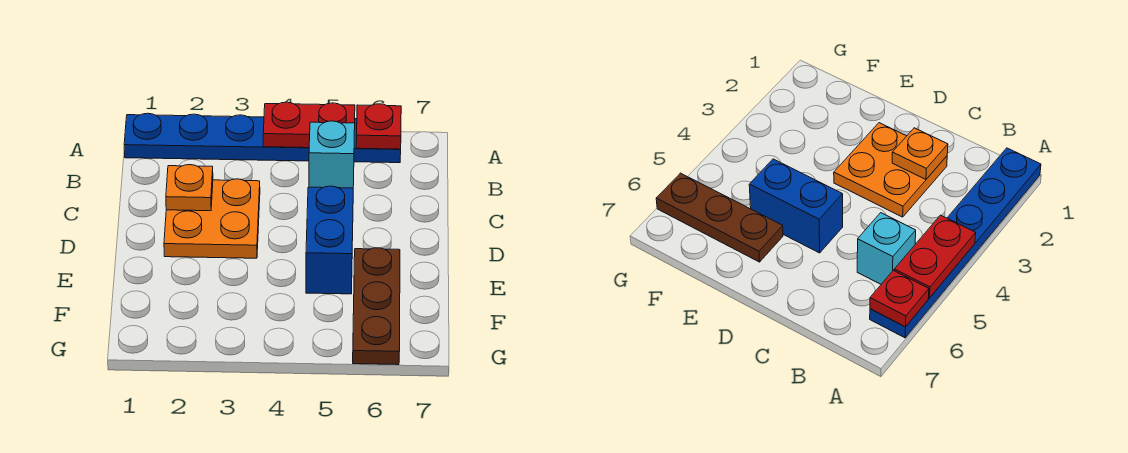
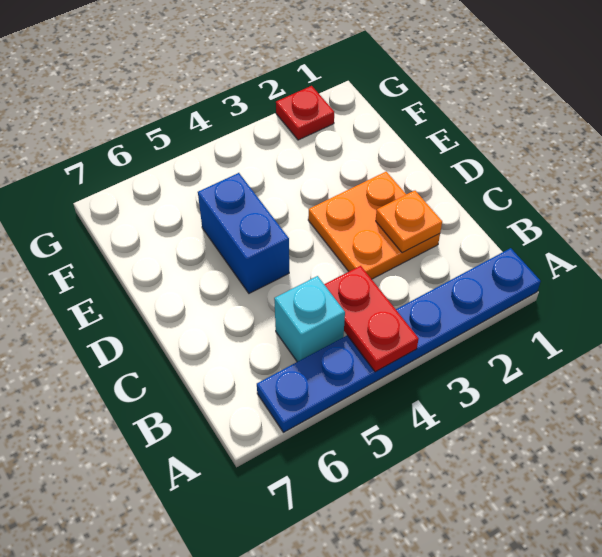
red 1x2 plate [263,102,355,148] -> red 1x2 plate turned to [324,266,419,372]
red 1x1 plate [356,104,401,149] -> red 1x1 plate moved to [276,86,334,140]
brown 1x3 plate [353,248,400,365] -> none

